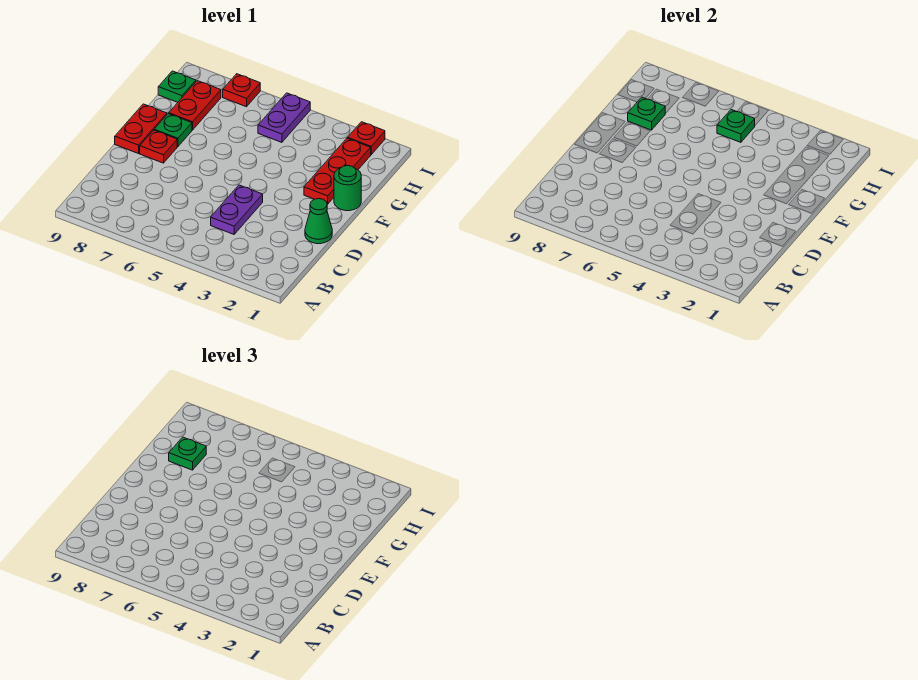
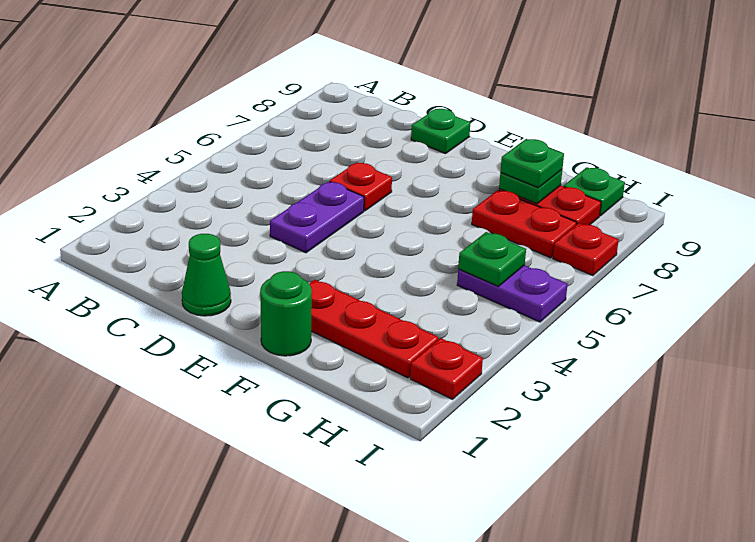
purple 1x2 plate [211,185,263,234] -> purple 1x2 plate turned to [270,181,364,253]
red 1x1 plate [140,130,177,163] -> red 1x1 plate moved to [330,162,392,211]
red 1x2 plate [115,104,167,154] -> red 1x2 plate moved to [472,190,577,258]
green 1x1 plate [154,114,192,147] -> green 1x1 plate moved to [411,109,470,154]

